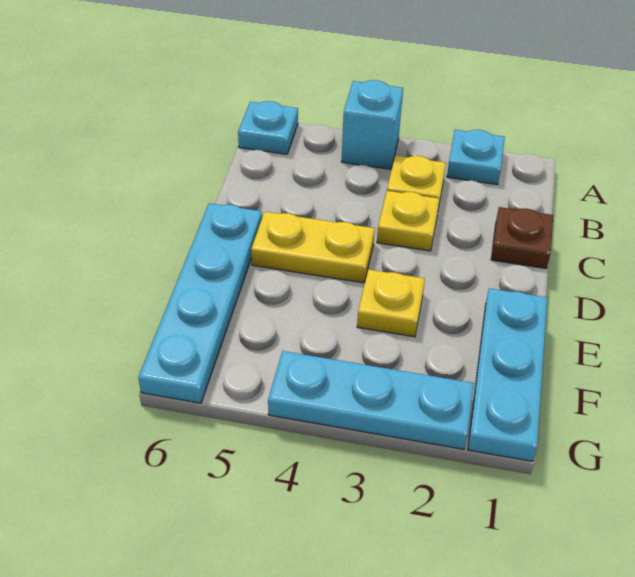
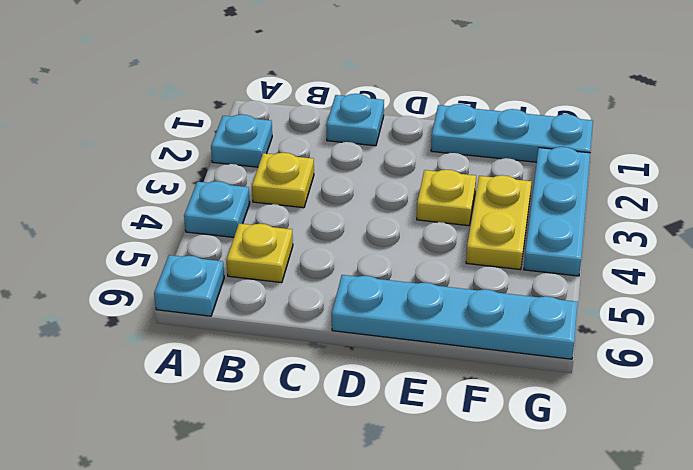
cyan 1x1 brick [342,80,403,169] -> cyan 1x1 plate [184,181,250,237]
brown 1x1 plate [491,207,553,268] -> cyan 1x1 plate [326,94,384,146]
yellow 1x1 plate [377,191,440,251] -> yellow 1x1 plate moved to [226,223,293,283]
yellow 1x2 plate [251,212,375,283] -> yellow 1x2 plate moved to [466,175,532,270]

